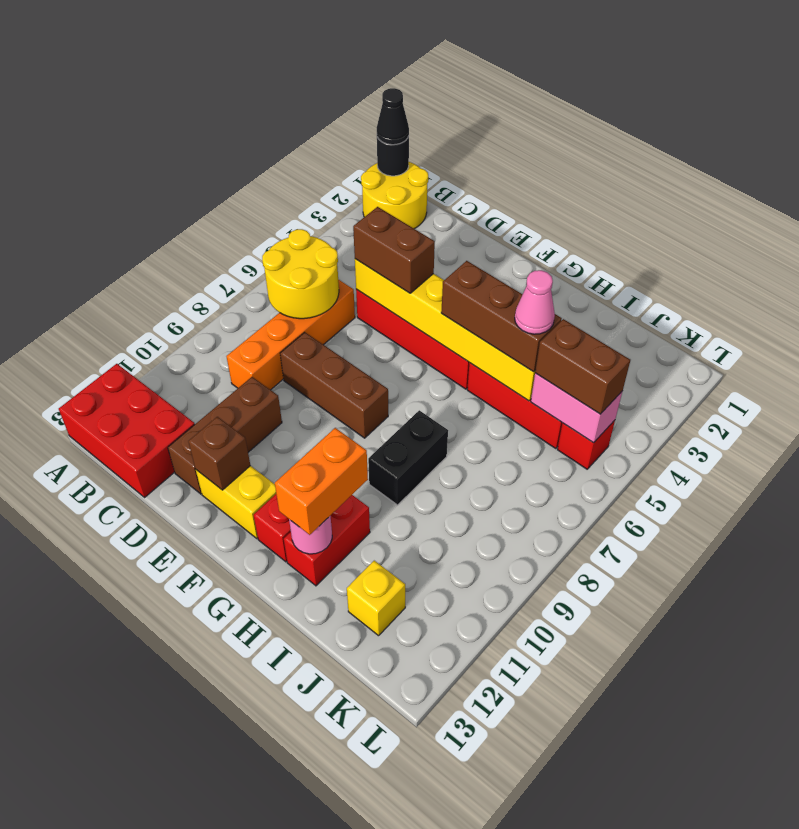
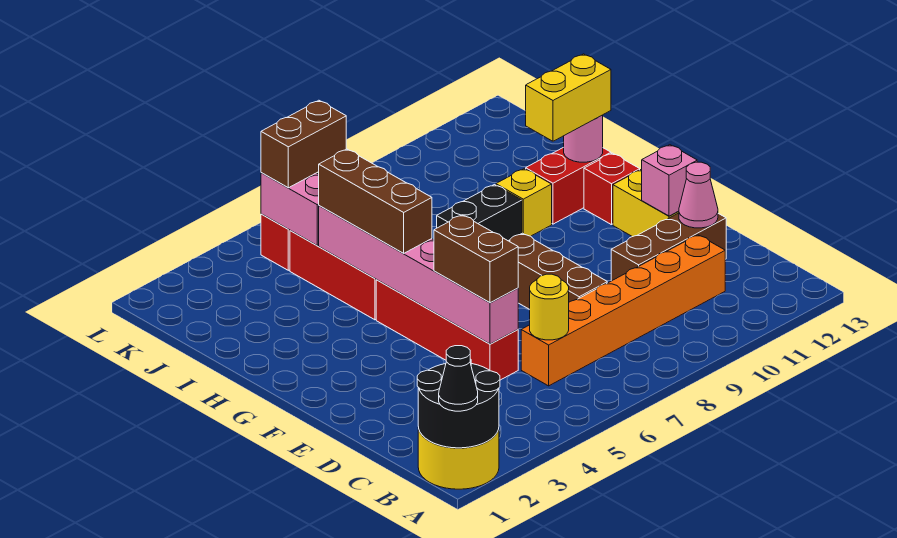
black 1x1 round brick [377,136,409,176] -> black 2x2 round brick [417,359,500,448]
red 2x3 brick [59,364,195,497] -> none
yellow 2x2 round brick [262,229,339,319] -> yellow 1x1 round brick [530,274,569,340]
orange 1x4 brick [226,279,355,390] -> orange 1x6 brick [521,235,725,386]
yellow 1x6 brick [355,259,535,401] -> pink 1x6 brick [319,206,518,344]
brown 1x1 brick [188,417,250,490] -> pink 1x1 brick [642,145,697,216]
orange 1x2 brick [275,428,368,535] -> yellow 1x2 brick [526,54,611,141]
pink 1x1 cone [515,270,555,334] -> pink 1x1 cone moved to [679,162,718,228]
brown 1x2 brick [535,319,630,414] -> brown 1x2 brick turned to [261,100,346,188]
yellow 1x1 brick [347,561,405,636] -> yellow 1x1 brick moved to [496,169,552,236]

